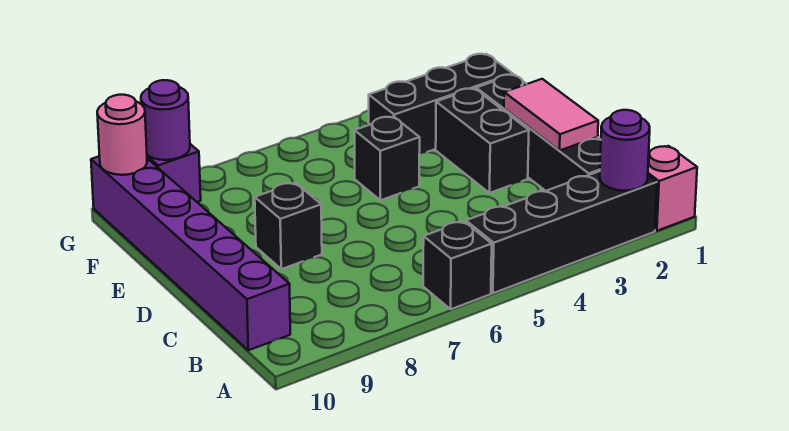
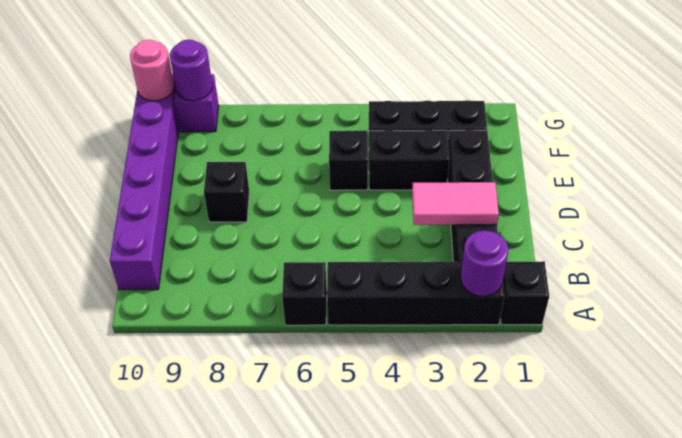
pink 1x1 brick [648,146,697,231] -> black 1x1 brick [500,261,549,325]
pink 1x2 tile [504,79,598,150] -> pink 1x2 tile turned to [412,182,499,225]
black 1x2 brick [436,88,529,193] -> black 1x2 brick turned to [369,130,449,190]

